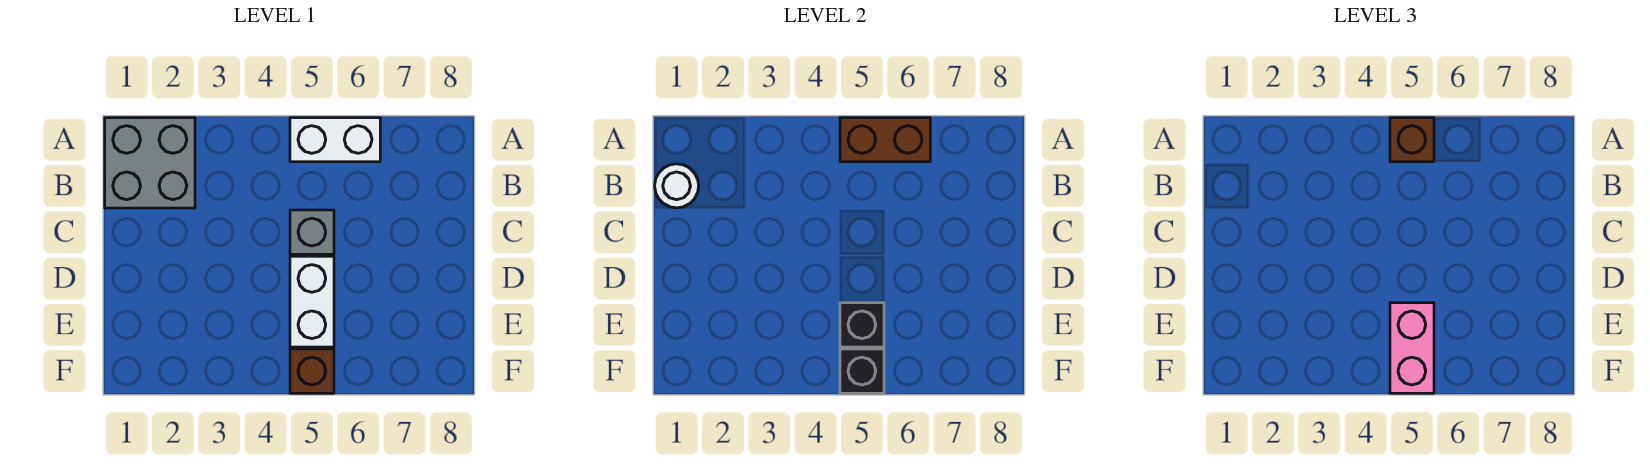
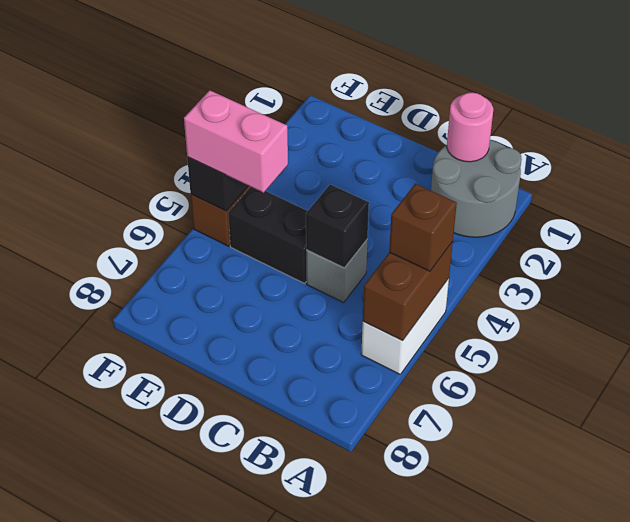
grey 2x2 brick [105,118,195,208] -> grey 2x2 round brick [431,140,522,237]
white 1x1 round brick [655,164,699,208] -> pink 1x1 round brick [447,93,493,162]
white 1x2 brick [290,256,334,347] -> black 1x2 brick [228,187,307,283]
black 1x1 brick [840,303,884,347] -> black 1x1 brick moved to [306,184,369,268]

